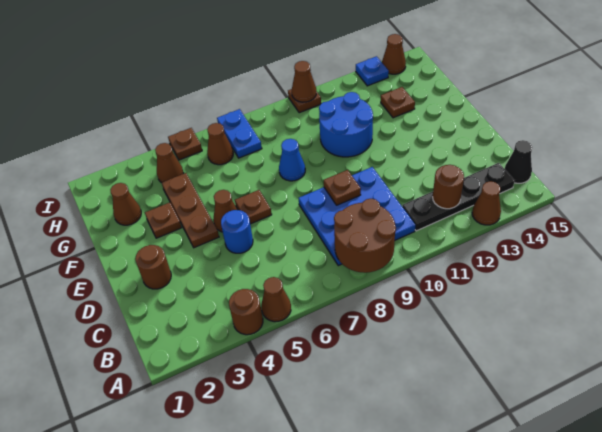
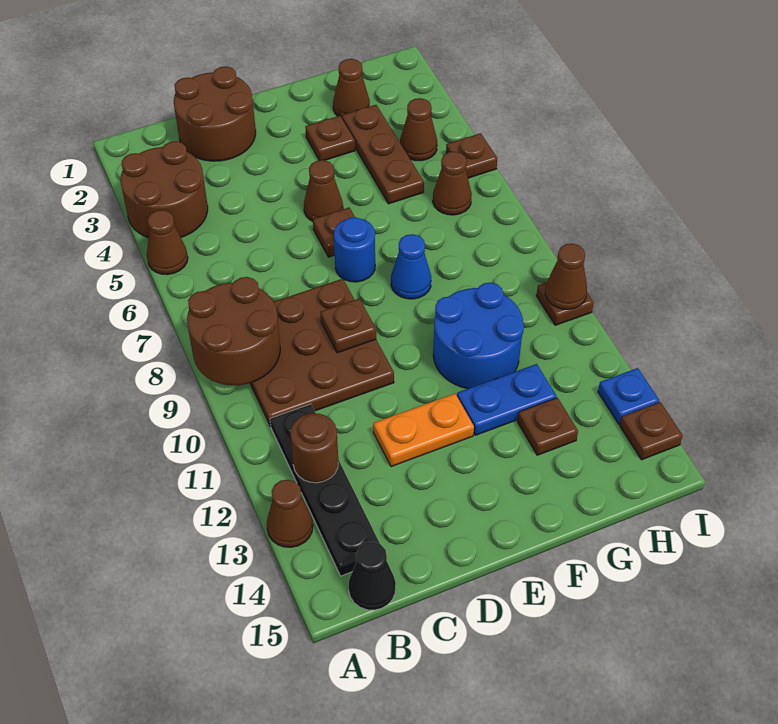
brown 1x1 round brick [229,289,263,335] -> brown 2x2 round brick [121,141,208,238]
blue 3x3 plate [299,167,415,266] -> brown 3x3 plate [250,279,394,427]
brown 1x1 round brick [135,245,171,289] -> brown 2x2 round brick [174,67,256,161]
blue 1x1 round brick [221,210,253,253] -> blue 1x1 round brick moved to [334,217,375,282]
none -> orange 1x2 plate [373,394,474,467]
brown 1x3 plate [162,173,219,248] -> brown 1x3 plate turned to [342,105,424,204]
blue 1x2 plate [217,109,262,158] -> blue 1x2 plate moved to [457,364,557,435]
brown 1x1 cone [382,34,406,74] -> brown 1x1 plate [620,402,683,460]

